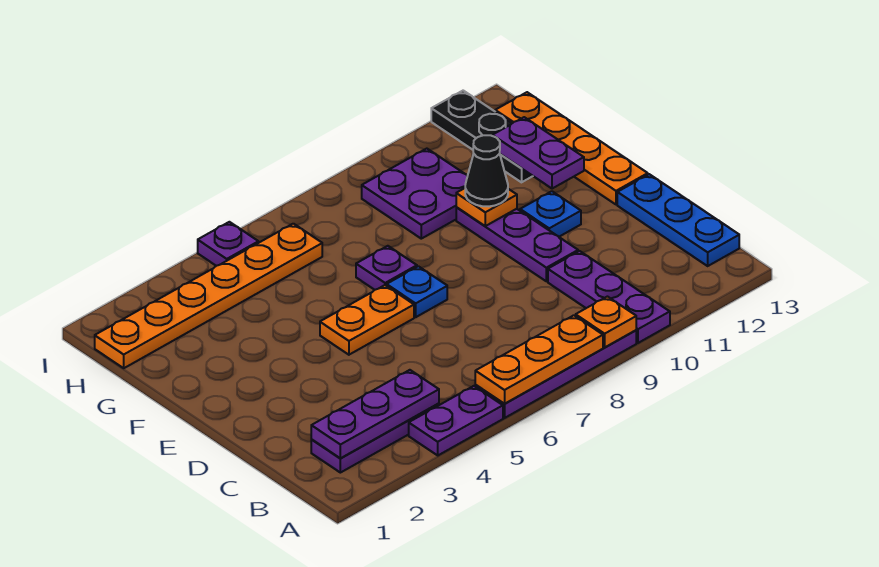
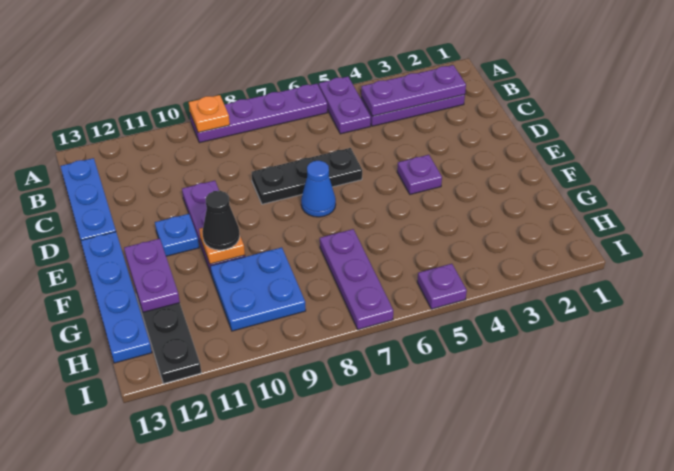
purple 1x2 plate [409,386,503,455] -> purple 1x2 plate turned to [319,77,371,134]
orange 1x3 plate [475,315,603,404] -> none
purple 1x3 plate [548,251,670,343] -> purple 1x3 plate moved to [320,229,393,330]
none -> black 1x3 plate [252,148,362,204]
orange 1x2 plate [320,285,414,355] -> none
blue 1x1 plate [387,266,447,317] -> blue 1x1 cone [301,161,336,217]
orange 1x4 plate [495,92,648,205] -> blue 1x4 plate [81,232,152,363]
purple 1x1 plate [356,246,417,290] -> purple 1x1 plate moved to [397,155,442,194]
purple 2x2 plate [362,149,467,239] -> blue 2x2 plate [210,247,306,331]
orange 1x6 plate [95,224,322,368] -> none

